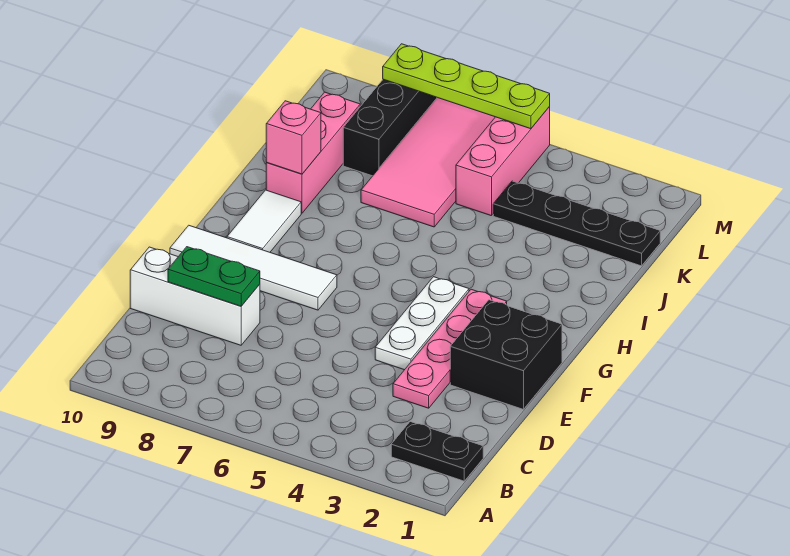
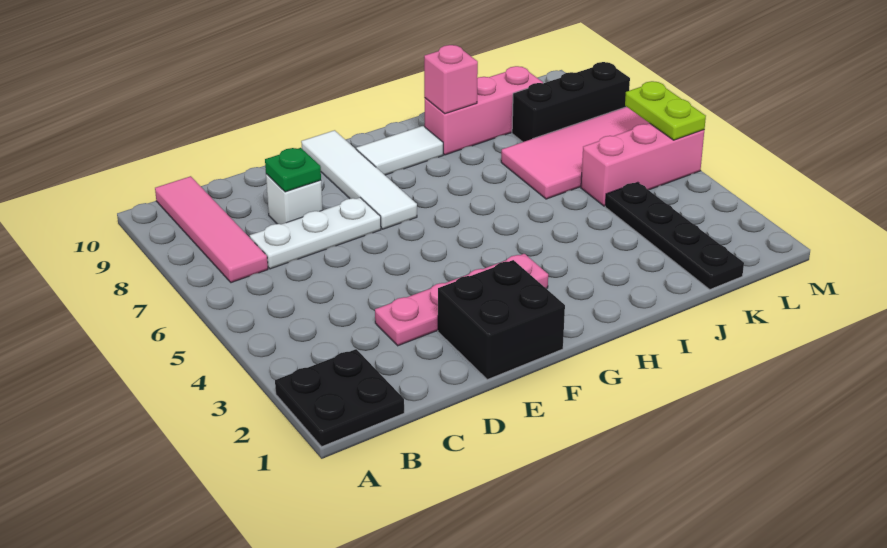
black 1x2 plate [391,422,483,481] -> black 2x2 plate [275,349,404,447]
none -> pink 1x4 tile [155,176,268,283]
white 1x3 brick [130,247,260,345] -> white 1x1 brick [266,174,323,224]
green 1x2 plate [168,247,260,306] -> green 1x1 plate [265,148,321,192]
white 1x3 plate [375,277,469,370] -> white 1x3 plate moved to [250,198,381,269]
lime 1x4 plate [383,44,550,129] -> lime 1x2 plate [625,81,706,140]

